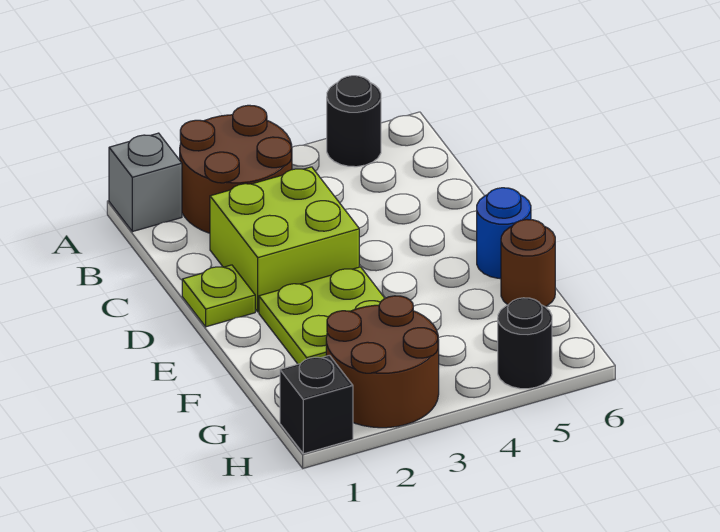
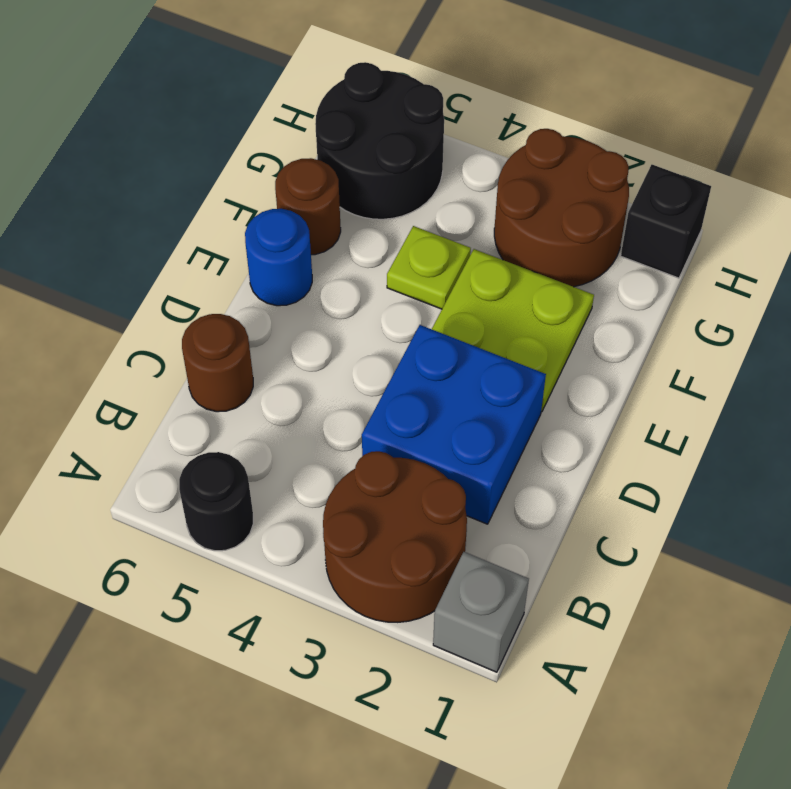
lime 2x2 brick [210,167,359,312] -> blue 2x2 brick [362,325,546,524]
none -> brown 1x1 round brick [182,314,253,412]
lime 1x1 plate [182,265,255,327] -> lime 1x1 plate moved to [387,226,471,309]
black 1x1 round brick [498,298,552,389] -> black 2x2 round brick [315,62,444,219]

